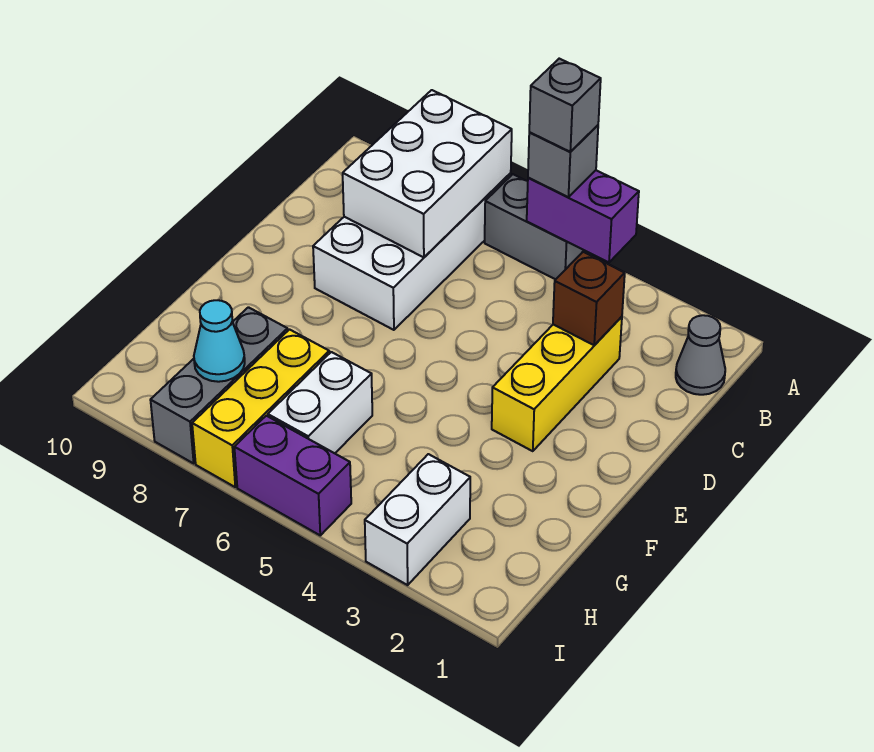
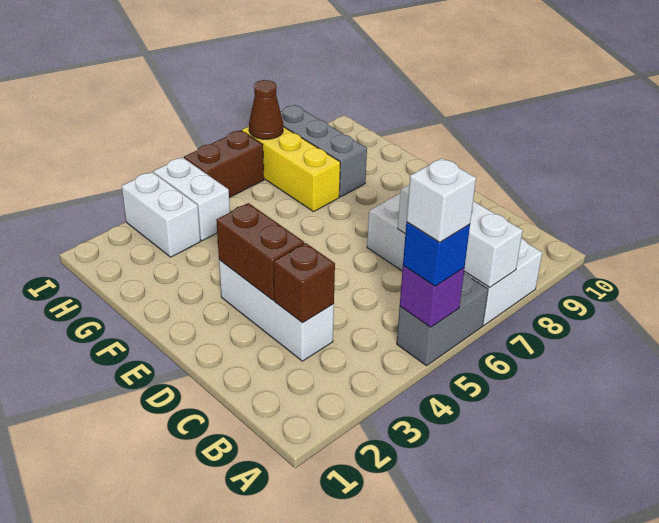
purple 1x2 brick [527,170,639,262] -> purple 1x1 brick [400,266,464,327]
grey 1x1 brick [528,125,598,197] -> blue 1x1 brick [403,222,470,286]
grey 1x1 brick [529,59,601,152] -> white 1x1 brick [406,158,476,242]
white 2x3 brick [343,90,512,257] -> white 1x3 brick [398,185,523,287]
grey 1x1 cone [676,315,725,395] -> none
yellow 1x3 brick [492,317,622,451] -> white 1x3 brick [219,260,334,361]
none -> brown 1x2 brick [216,203,304,300]
white 1x2 brick [268,352,372,453] -> white 1x2 brick moved to [153,157,230,241]
cyan 1x1 cone [194,300,245,382] -> none
purple 1x2 brick [234,416,351,535] -> brown 1x2 brick [184,130,264,198]
none -> brown 1x1 cone [249,80,283,139]

